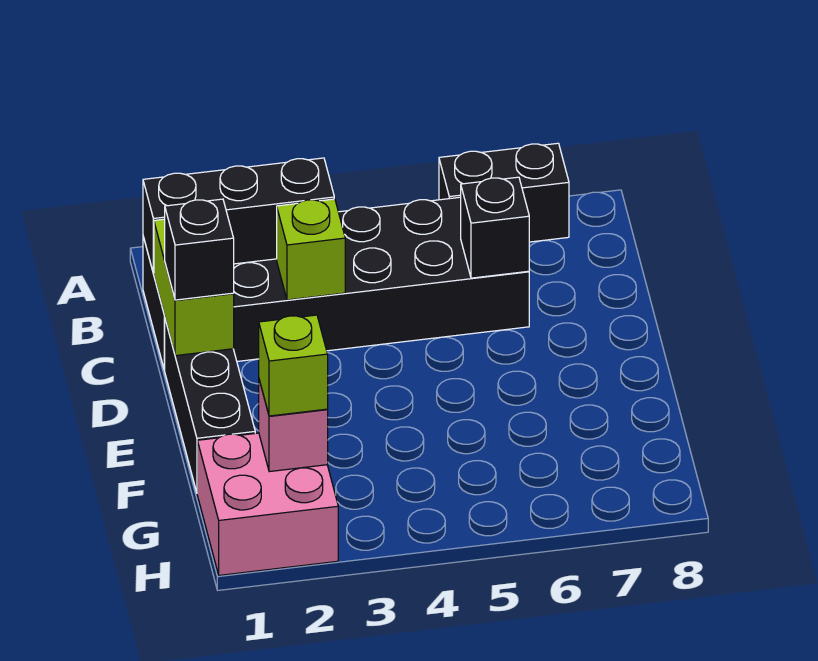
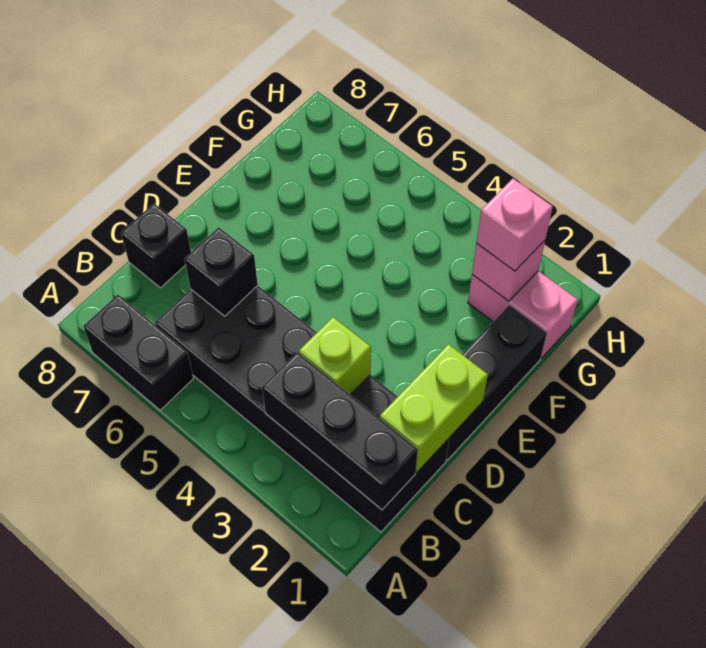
black 1x1 brick [165,199,234,300] -> black 1x1 brick moved to [121,204,191,288]
pink 2x2 brick [197,433,338,575] -> pink 1x2 brick [468,271,578,358]
lime 1x1 brick [259,315,328,416] -> pink 1x1 brick [477,179,553,271]

